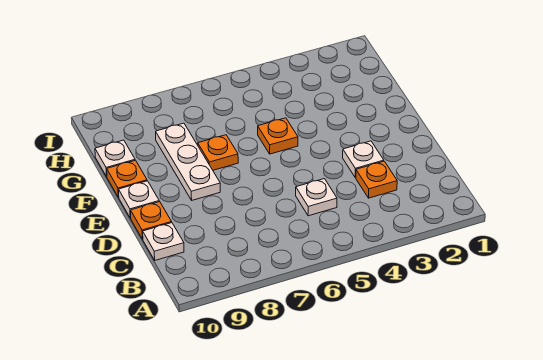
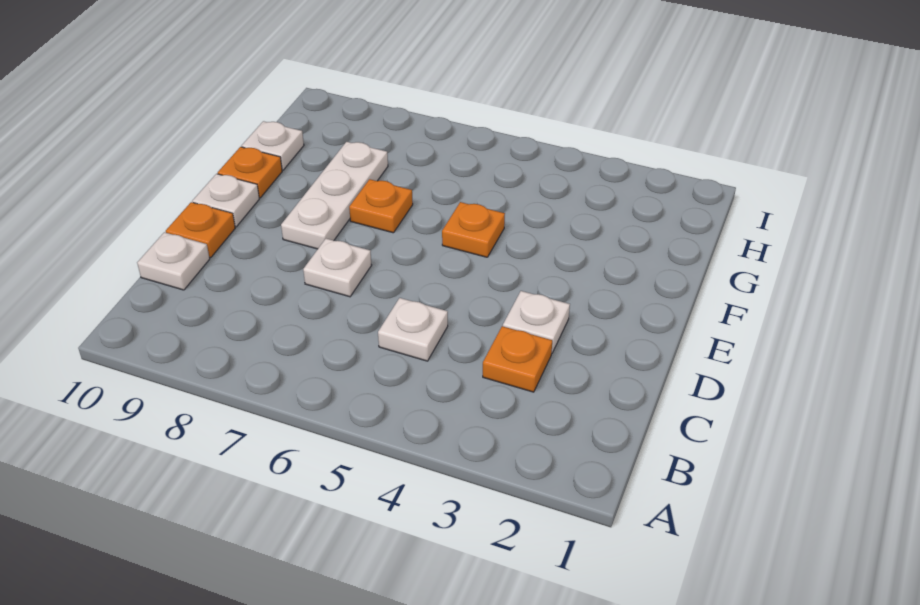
none -> white 1x1 plate [303,239,372,297]

